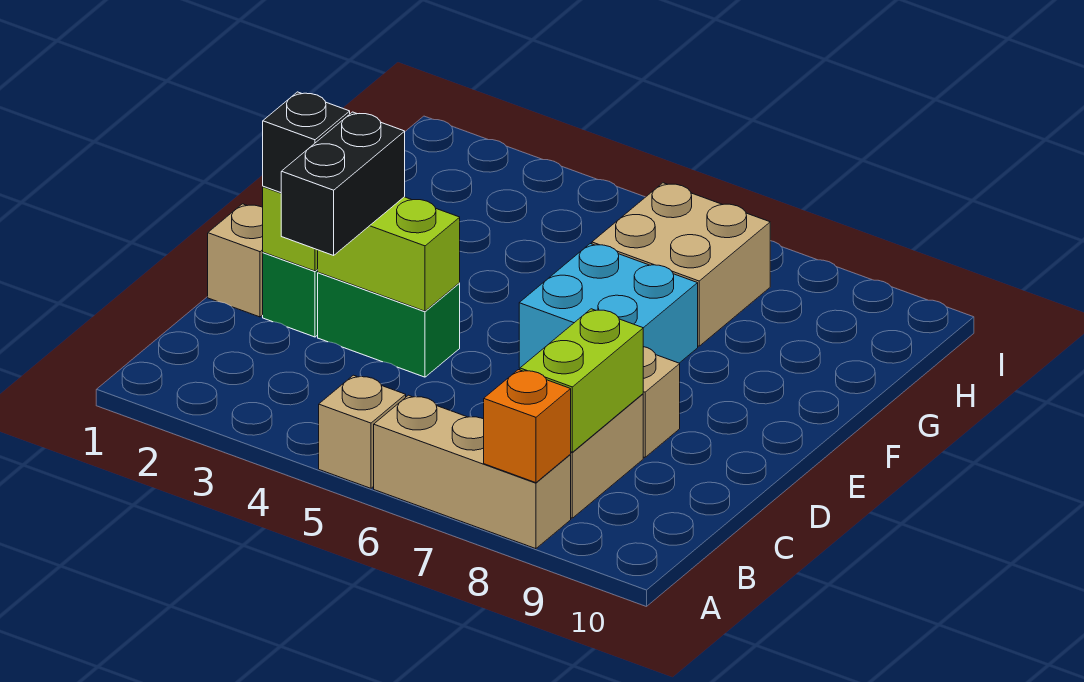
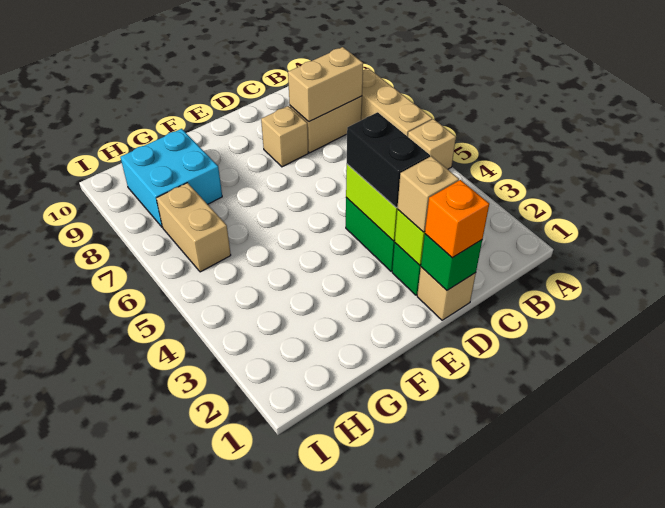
orange 1x1 brick [484,370,571,483] -> orange 1x1 brick moved to [425,180,489,258]
lime 1x2 brick [520,309,643,452] -> tan 1x2 brick [288,47,363,122]
black 1x2 brick [281,112,405,255] -> black 1x2 brick turned to [347,112,430,208]
none -> green 1x1 brick [421,234,482,290]
black 1x1 brick [263,92,350,193] -> tan 1x1 brick [397,156,459,232]
cyan 2x2 brick [519,244,698,368] -> cyan 2x2 brick moved to [120,129,222,227]
tan 2x2 brick [592,183,770,346] -> tan 1x2 brick [156,183,231,272]

